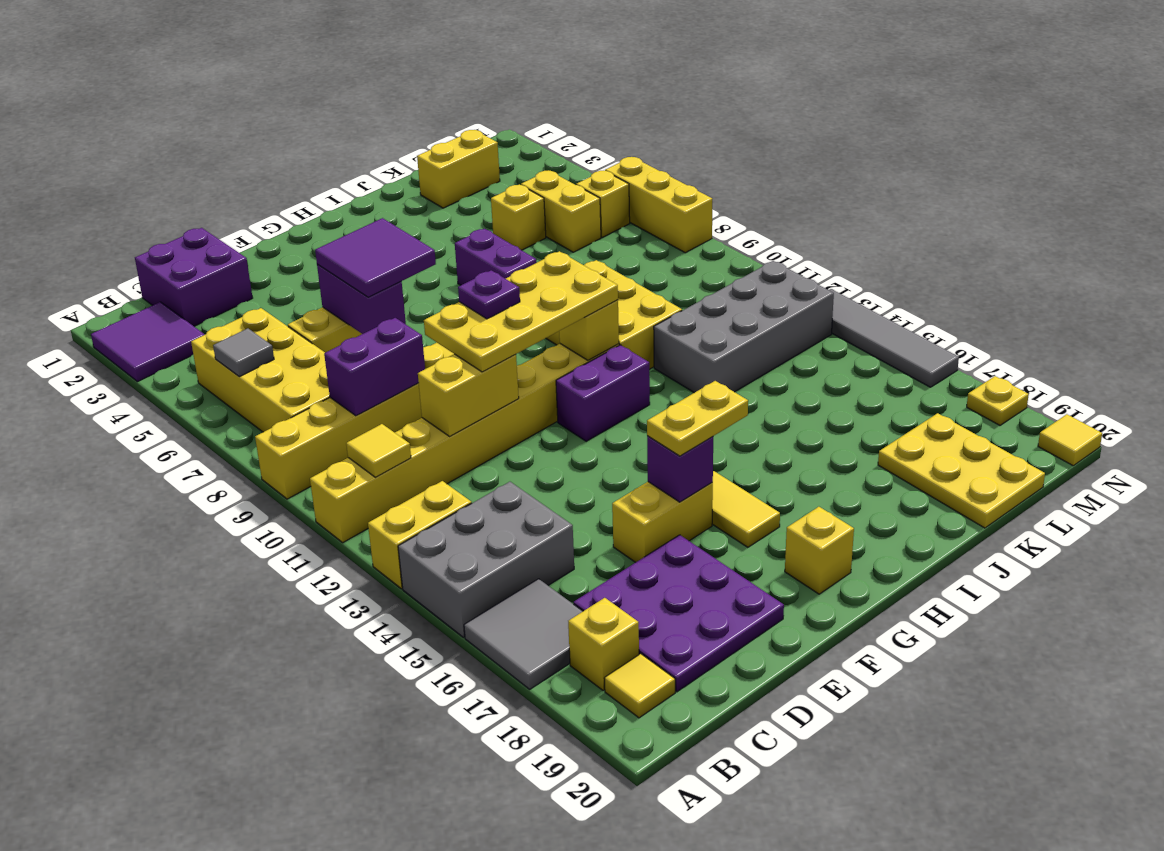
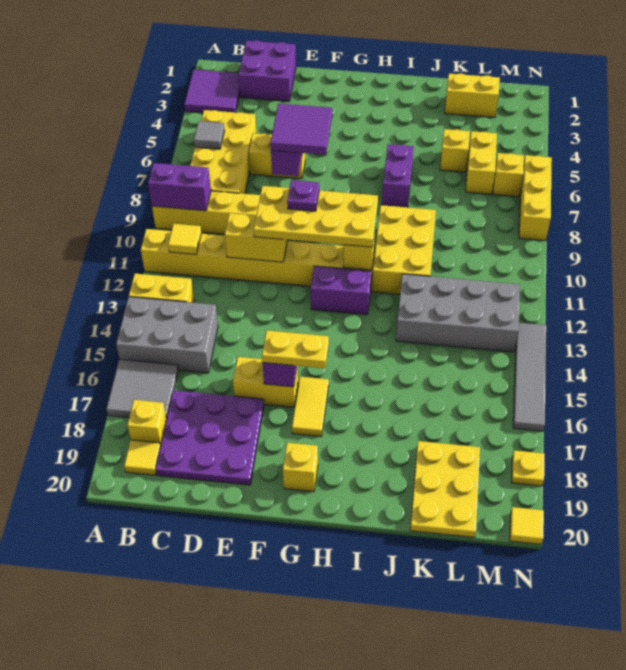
purple 1x2 brick [324,318,425,416] -> purple 1x2 brick moved to [148,163,211,211]

